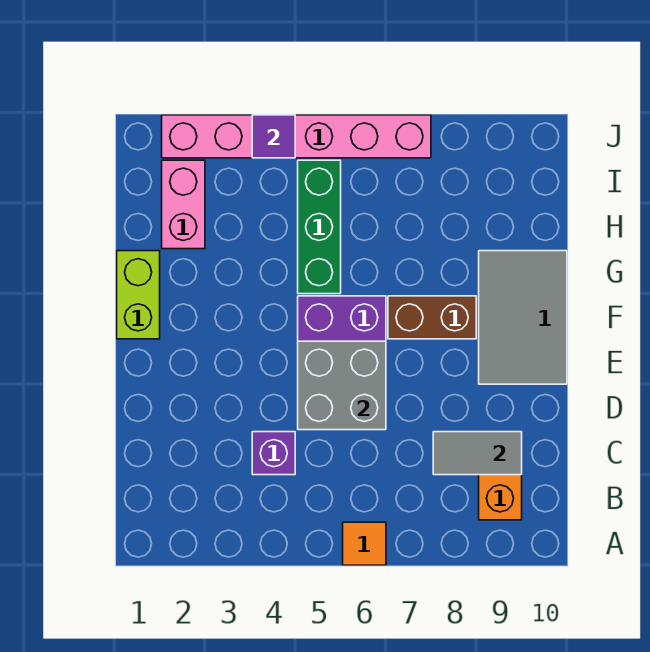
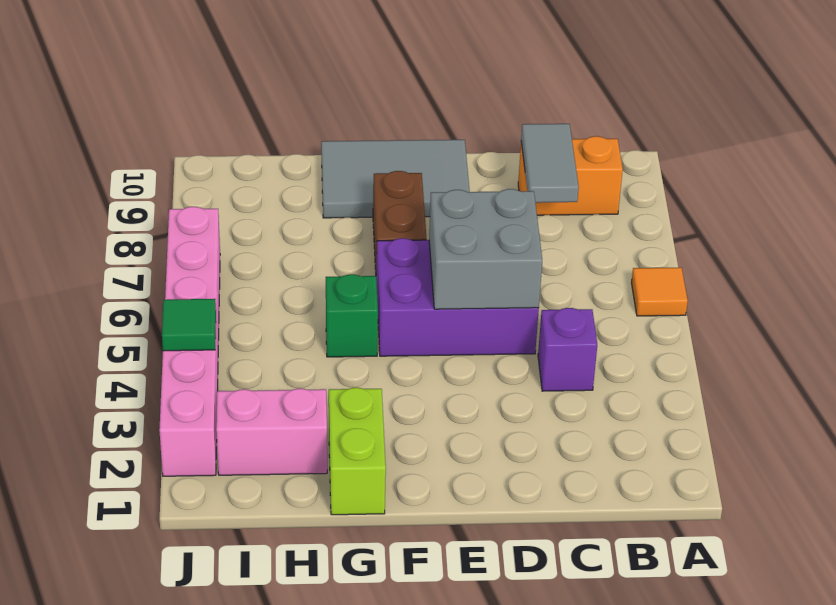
lime 1x2 brick [117,251,160,339] -> lime 1x2 brick turned to [329,388,386,515]
green 1x3 brick [298,160,341,294] -> green 1x1 brick [326,274,378,357]
purple 1x1 tile [252,115,295,158] -> green 1x1 tile [162,299,216,351]

